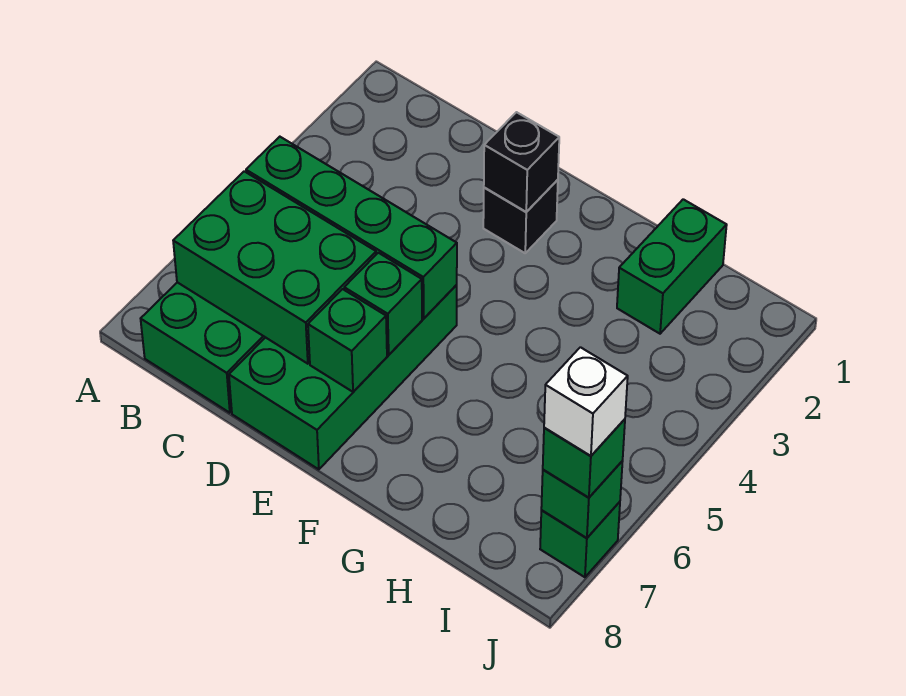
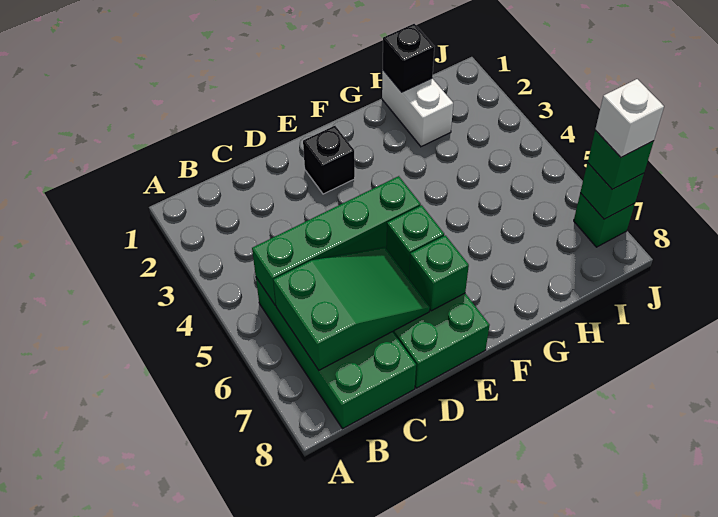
green 2x3 brick [173,171,376,364] -> green 2x3 slope [273,247,430,370]
black 1x1 brick [484,112,559,212] -> black 1x1 brick moved to [383,24,434,92]
green 1x2 brick [617,199,727,334] -> white 1x2 brick [382,70,453,147]

